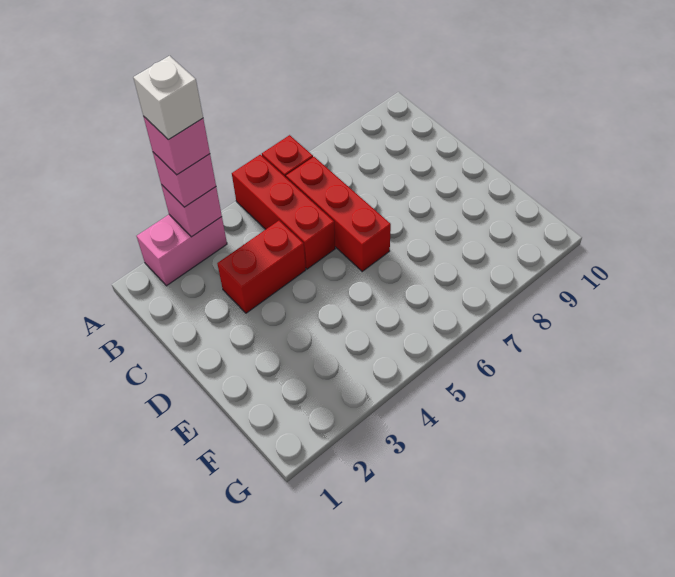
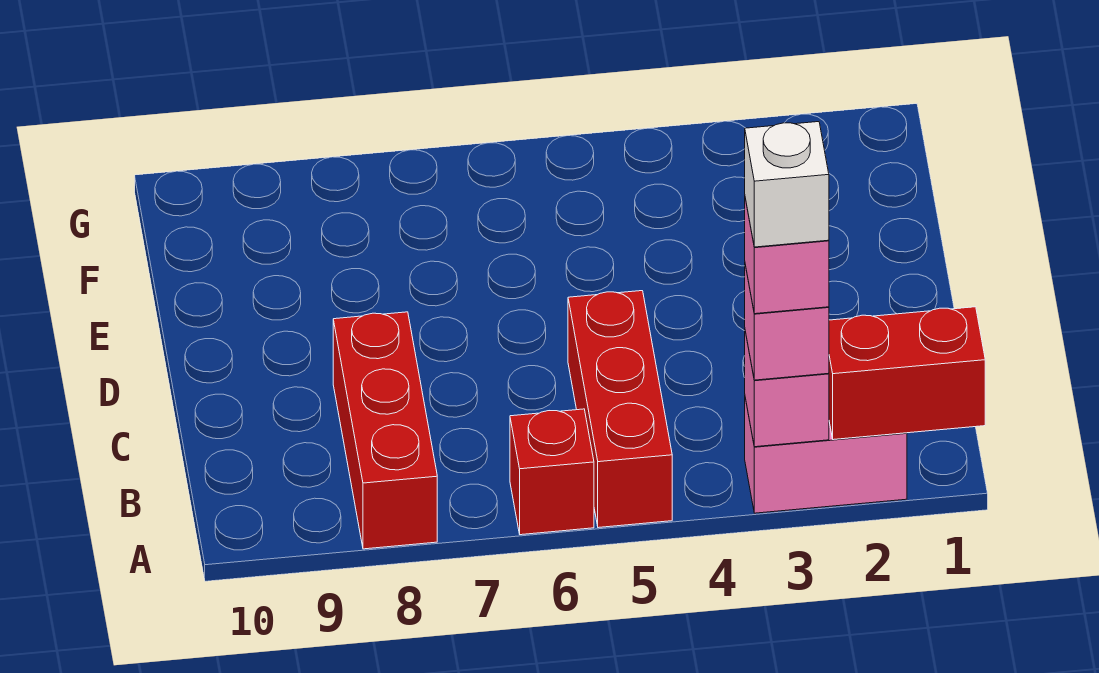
red 1x3 brick [286,157,391,271] -> red 1x3 brick moved to [333,312,437,549]
red 1x2 brick [217,221,306,313] -> red 1x2 brick moved to [829,307,985,440]

